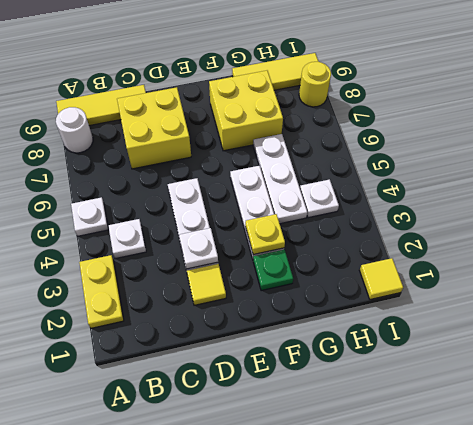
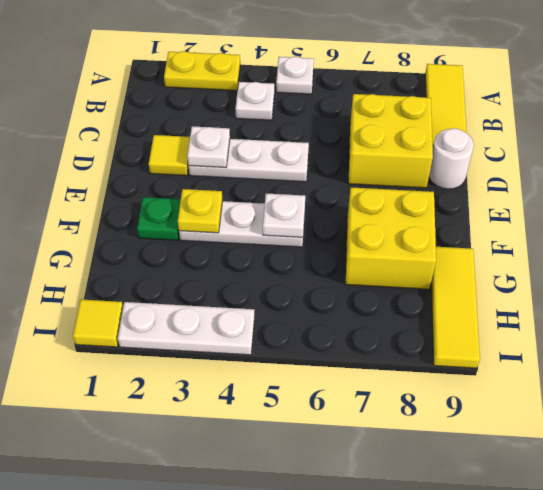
white 1x1 round brick [56,107,93,153] -> white 1x1 round brick moved to [429,128,474,189]
white 1x3 plate [253,134,307,224] -> white 1x3 plate moved to [118,302,254,355]
white 1x1 plate [300,179,339,218] -> white 1x1 plate moved to [263,193,305,237]
yellow 1x1 round brick [299,62,331,107] -> none

